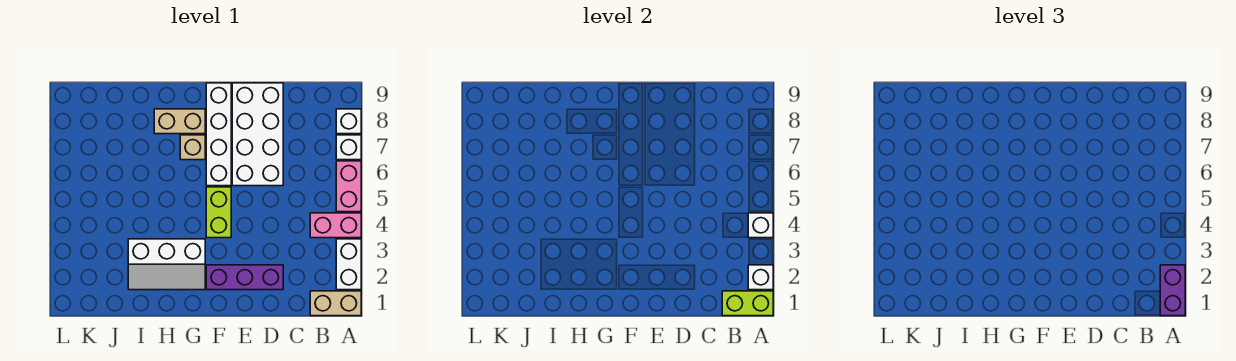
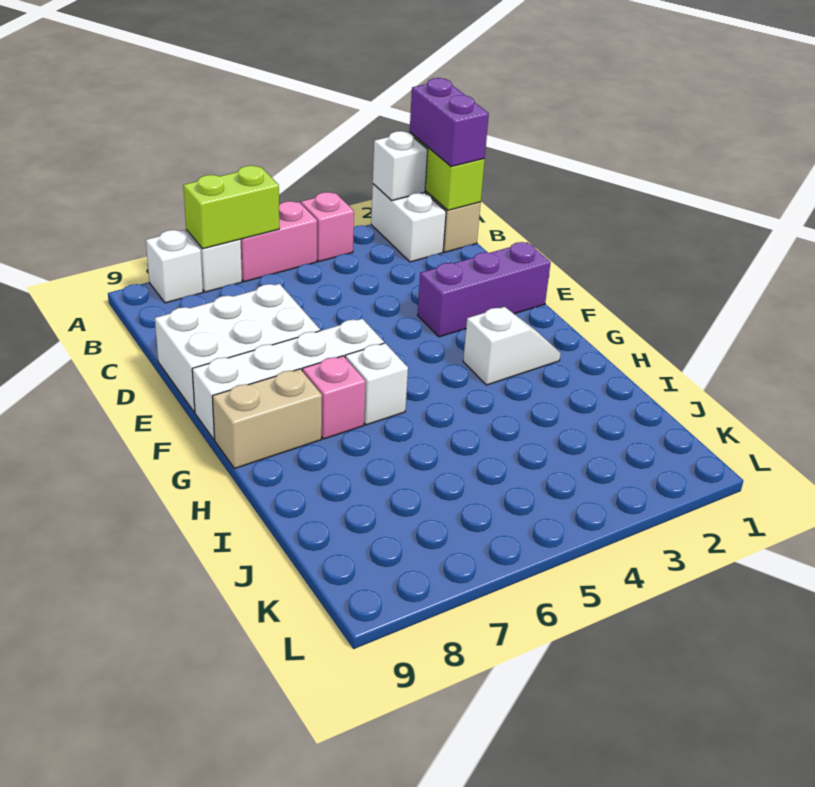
purple 1x2 brick [1160,265,1185,316] -> purple 1x2 brick turned to [410,78,489,167]
white 1x2 brick [336,239,361,290] -> white 1x2 brick turned to [371,184,446,262]
pink 1x2 brick [310,213,361,238] -> pink 1x1 brick [301,192,354,261]
white 1x1 brick [748,213,773,238] -> white 1x1 brick moved to [345,343,408,425]
purple 1x3 brick [206,265,283,290] -> purple 1x3 brick turned to [417,242,551,337]
white 2x4 brick [232,83,283,186] -> white 2x3 brick [155,284,320,412]
lime 1x2 brick [206,187,231,238] -> lime 1x2 brick moved to [183,166,279,249]
white 2x3 slope [128,239,205,290] -> white 1x2 slope [463,307,561,385]
tan 1x1 brick [180,135,205,160] -> pink 1x1 brick [302,356,366,439]
tan 1x2 brick [154,109,205,134] -> tan 1x2 brick turned to [212,369,322,468]

